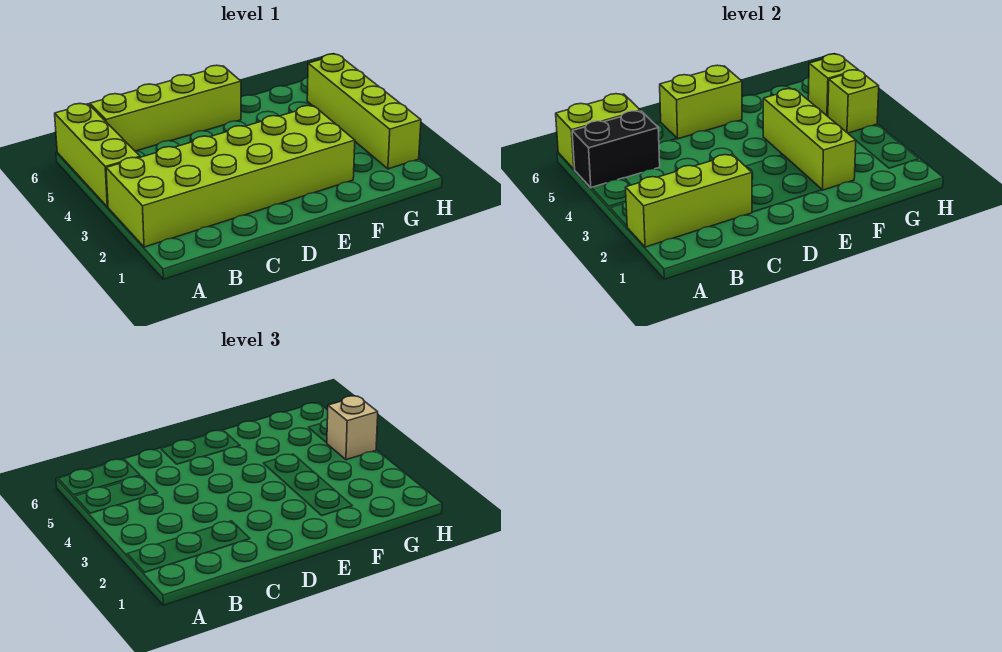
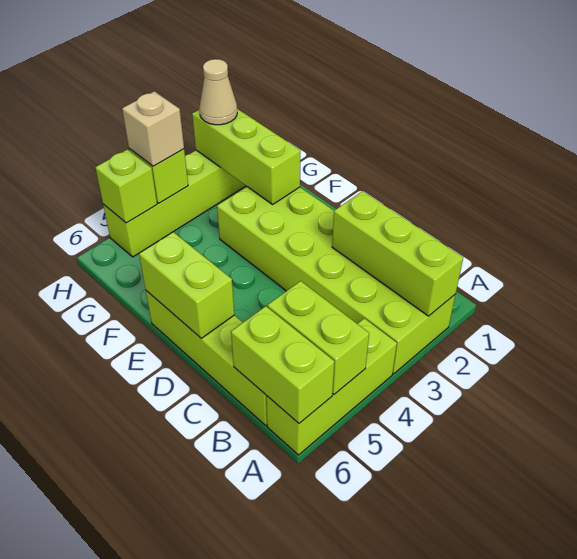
black 1x2 brick [572,111,660,188] -> lime 1x2 brick [268,281,369,394]
lime 1x3 brick [763,89,856,190] -> lime 1x3 brick turned to [192,109,301,204]
none -> tan 1x1 cone [199,59,237,125]

